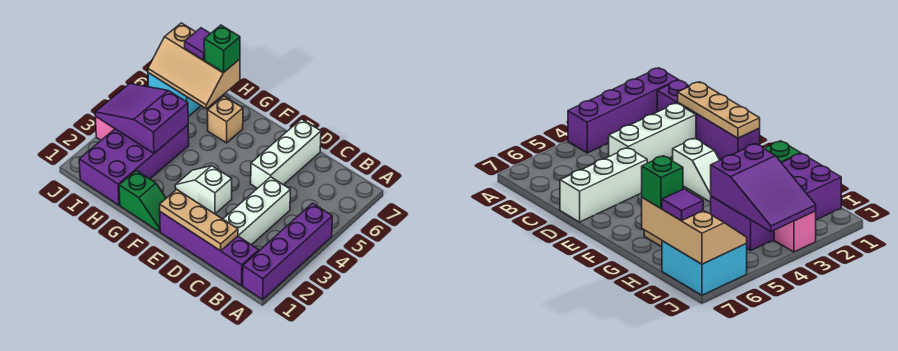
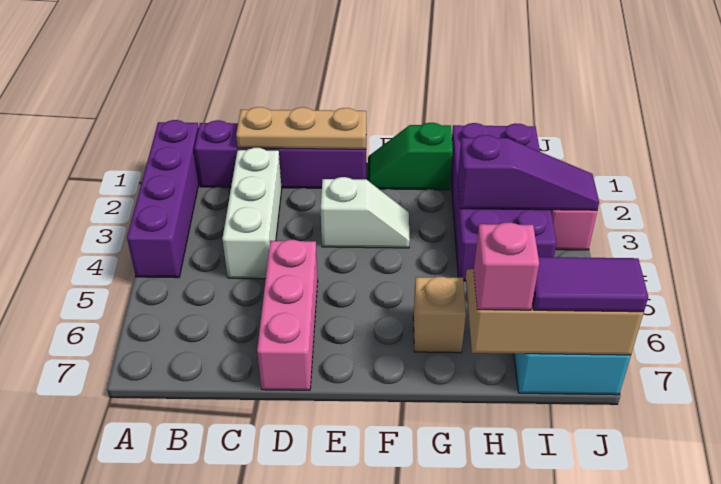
white 1x3 brick [251,119,321,188] -> pink 1x3 brick [257,240,318,390]
purple 2x3 slope [95,84,188,153] -> purple 1x3 slope [458,135,599,210]
green 1x1 brick [204,25,240,72] -> pink 1x1 brick [474,223,539,310]
purple 1x1 tile [185,28,211,60] -> purple 1x2 tile [532,257,648,312]

